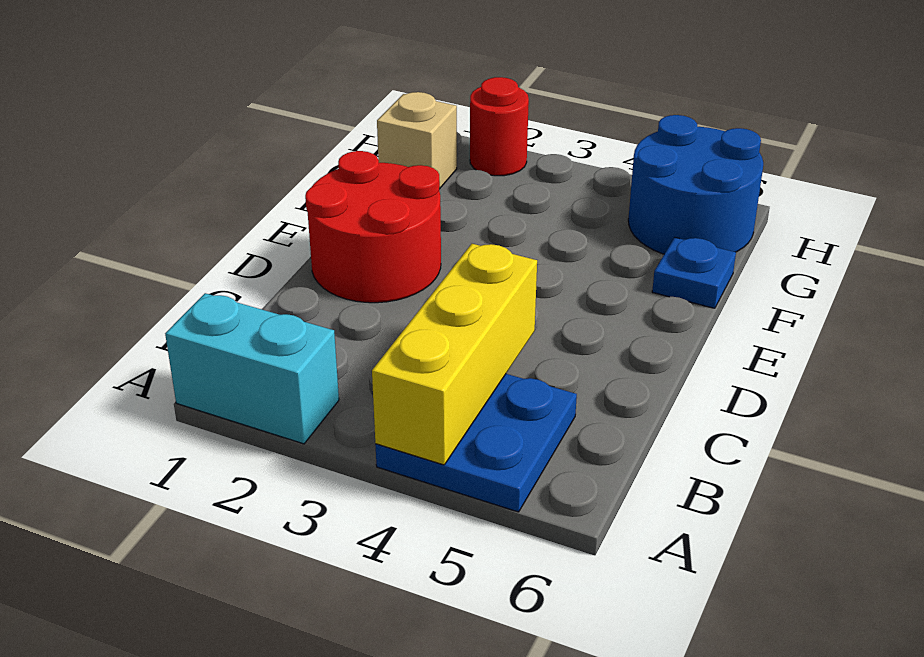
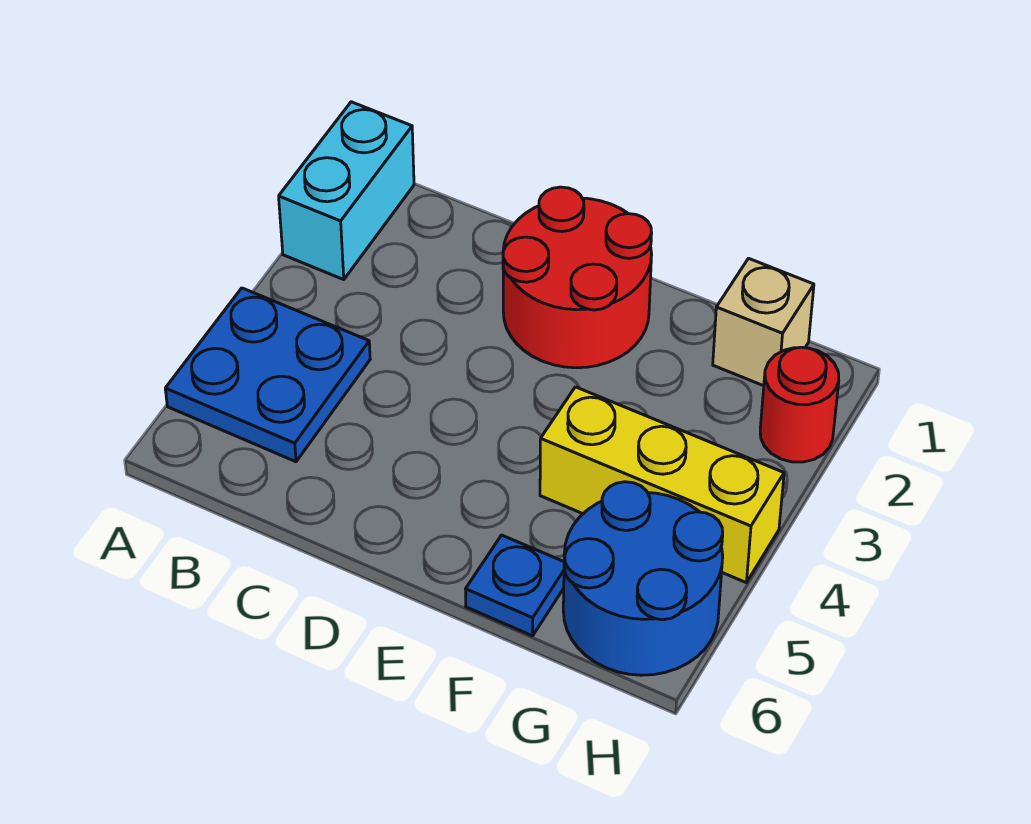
yellow 1x3 brick [372,244,537,465] -> yellow 1x3 brick moved to [540,387,784,582]

